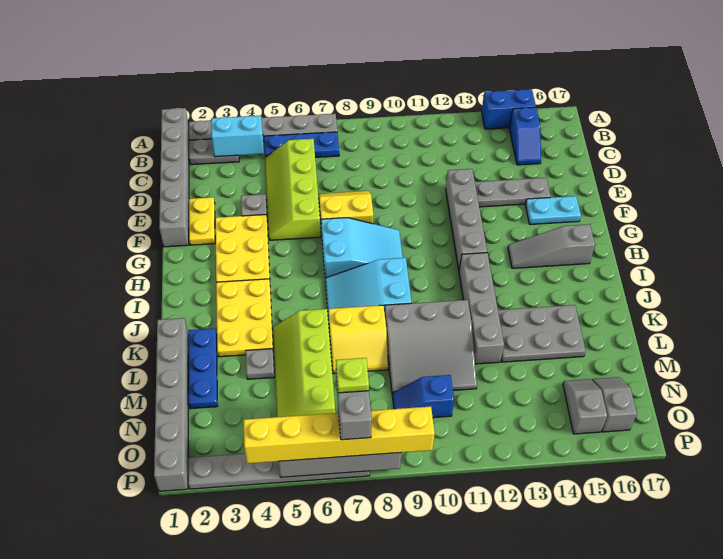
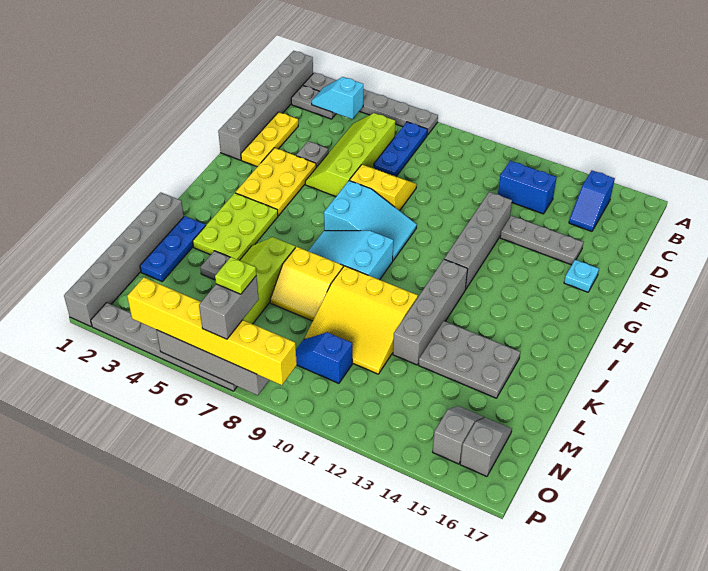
blue 1x2 brick [482,89,536,129] -> blue 1x2 brick moved to [498,161,557,214]
cyan 1x2 brick [211,116,264,157] -> cyan 1x2 slope [312,77,363,119]
blue 1x3 plate [264,132,339,158] -> blue 1x3 plate turned to [374,122,427,176]
yellow 1x2 plate [189,197,215,245] -> yellow 1x3 plate [241,112,298,167]
cyan 1x2 plate [525,196,581,224] -> cyan 1x1 plate [564,260,599,292]
grey 1x3 slope [508,224,595,268] -> none
yellow 2x3 plate [216,279,273,357] -> lime 2x3 plate [193,193,278,260]
grey 3x3 slope [385,300,477,393] -> yellow 3x3 slope [304,266,418,374]

